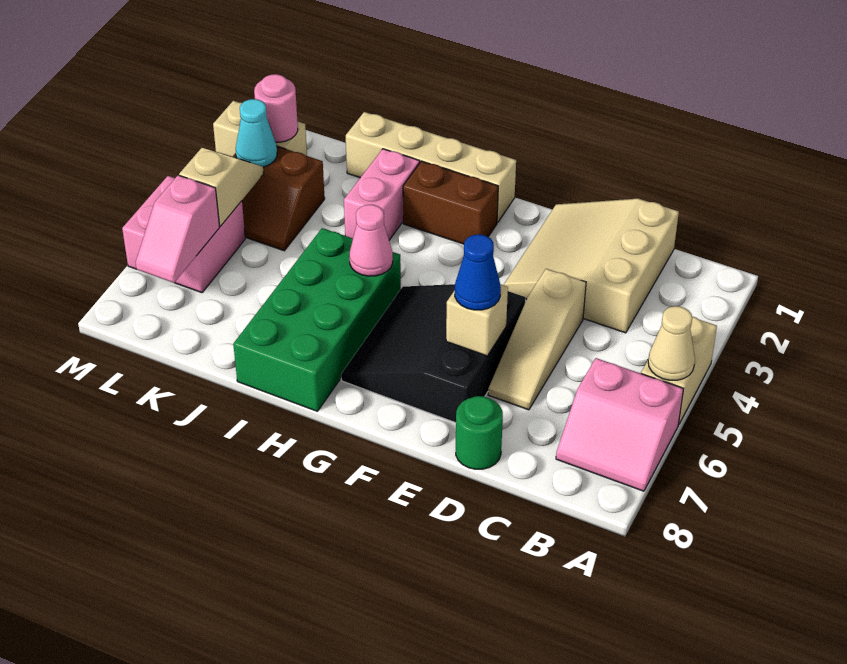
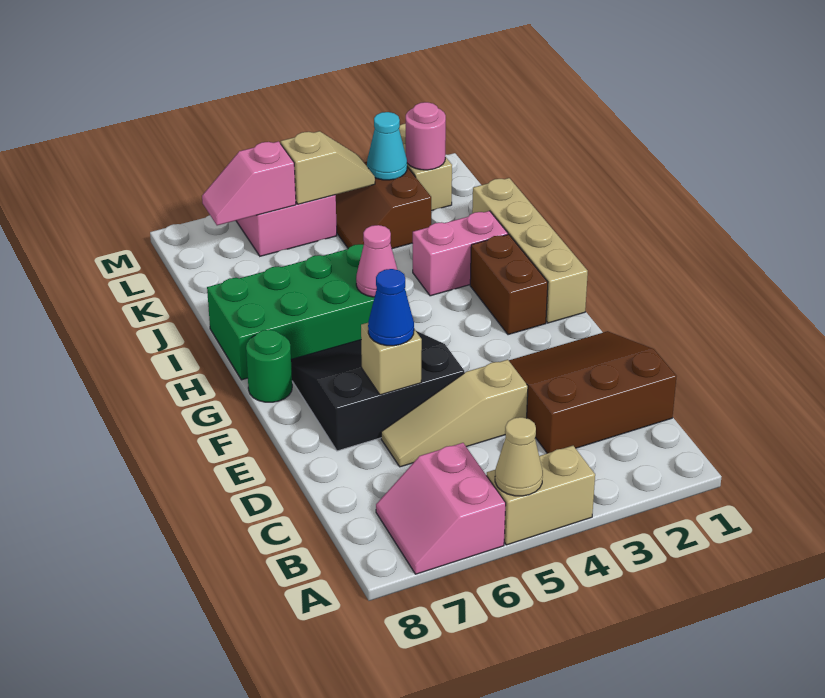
tan 3x3 slope [504,199,679,333] -> brown 3x3 slope [509,331,677,453]
green 1x1 round brick [456,396,503,469] -> green 1x1 round brick moved to [246,330,292,402]

